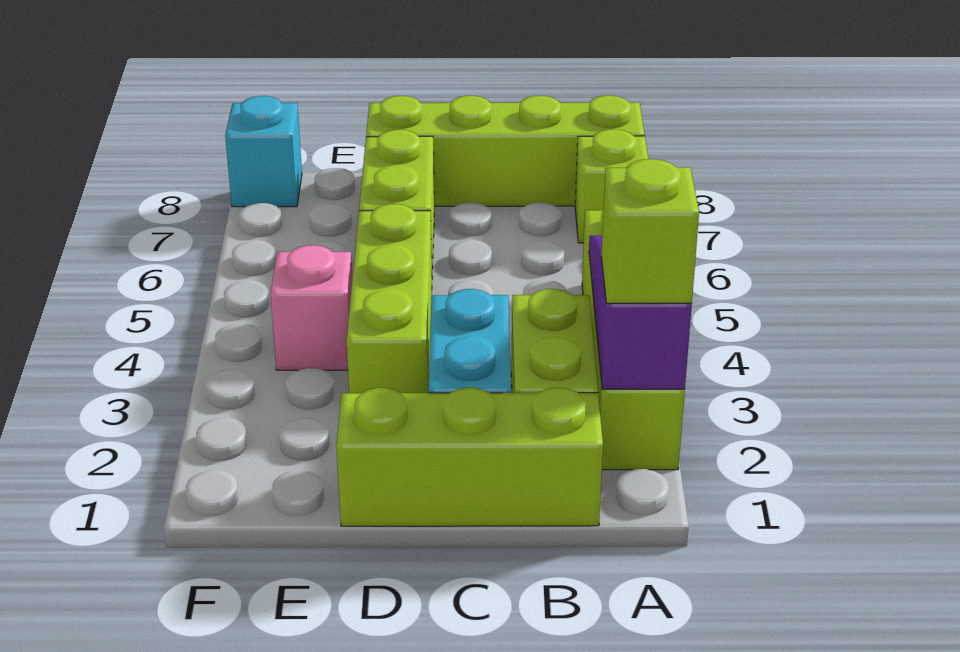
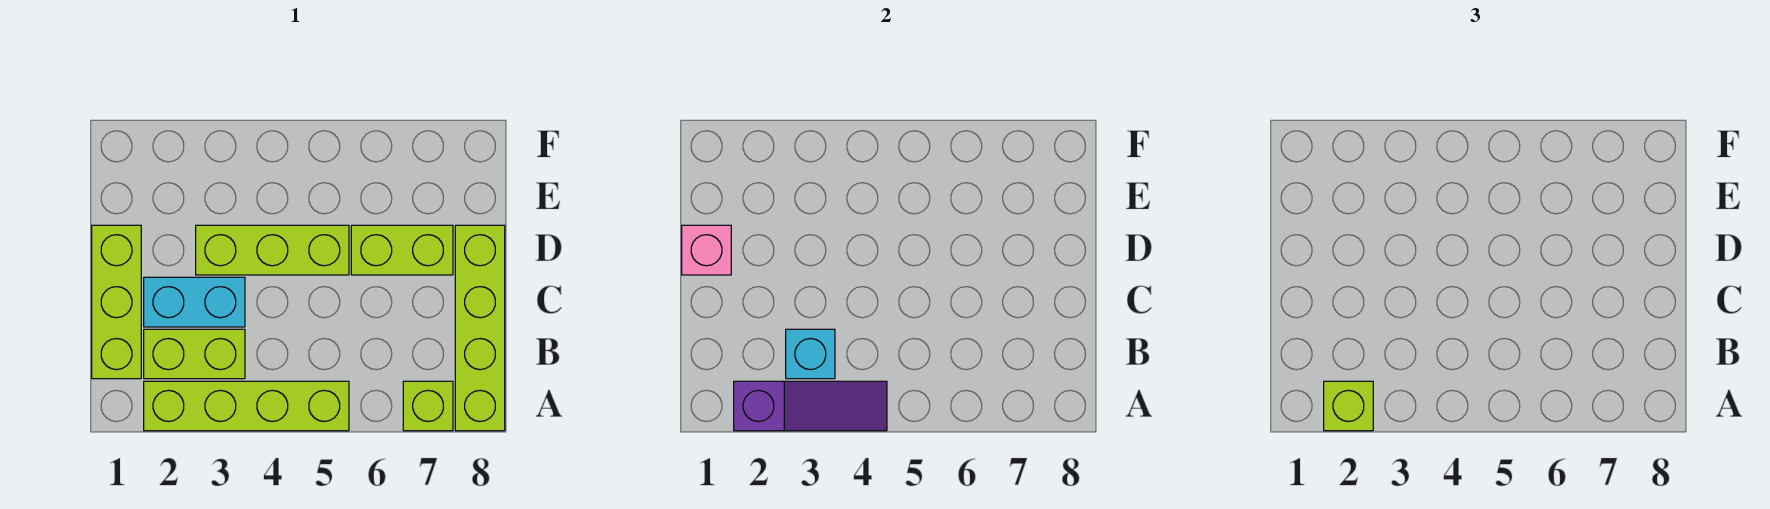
pink 1x1 brick [270,245,352,370] -> pink 1x1 brick moved to [682,225,731,275]
cyan 1x1 brick [225,96,302,207] -> cyan 1x1 brick moved to [786,329,835,379]

